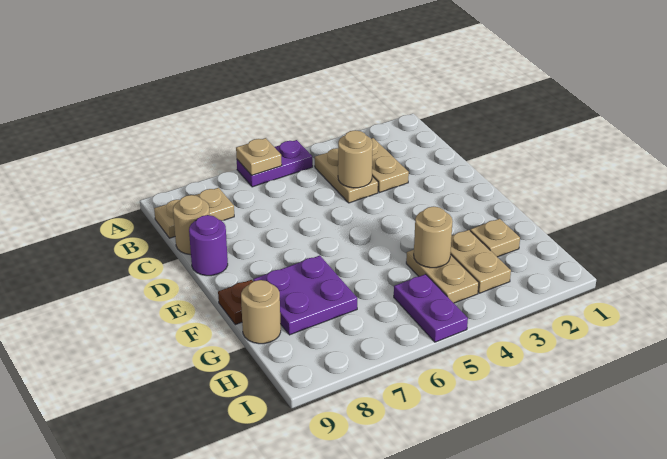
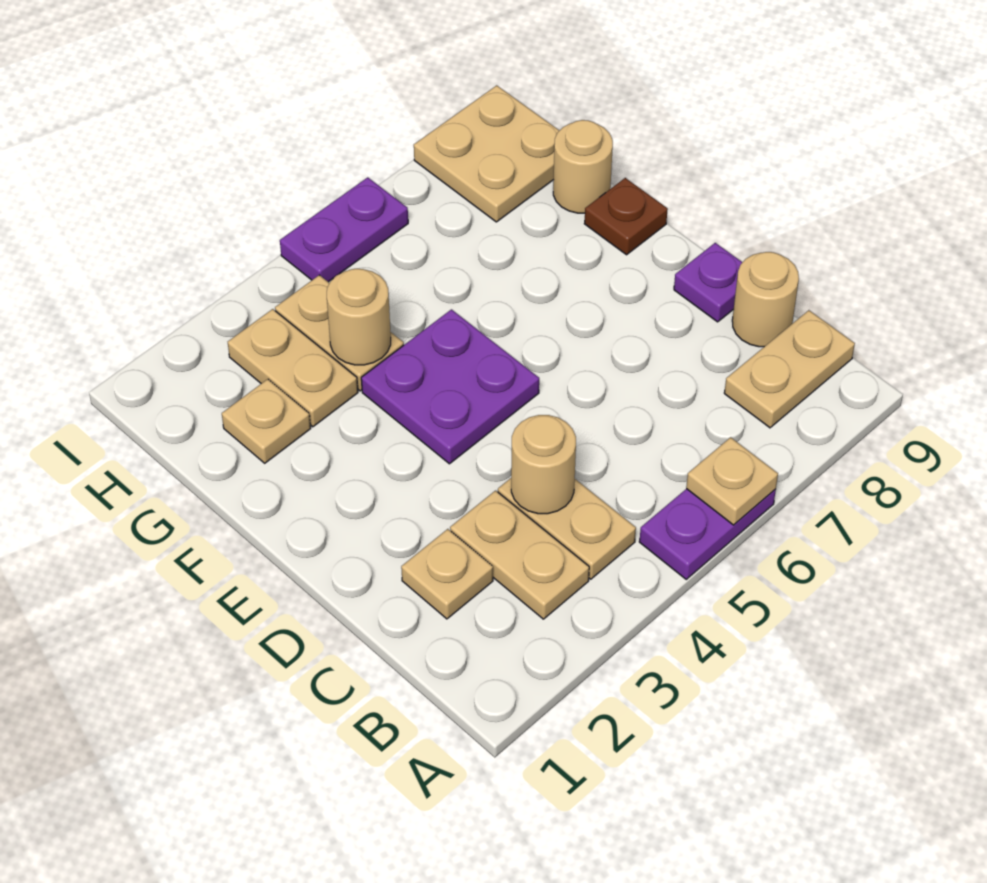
none -> tan 1x1 plate [401,529,493,619]
purple 1x1 round brick [189,215,228,276] -> purple 1x1 plate [674,243,742,322]
purple 2x2 plate [253,256,358,335] -> purple 2x2 plate moved to [361,309,539,464]
purple 1x2 plate [394,274,468,342] -> purple 1x2 plate turned to [280,177,408,282]
none -> tan 2x2 plate [414,85,560,222]

